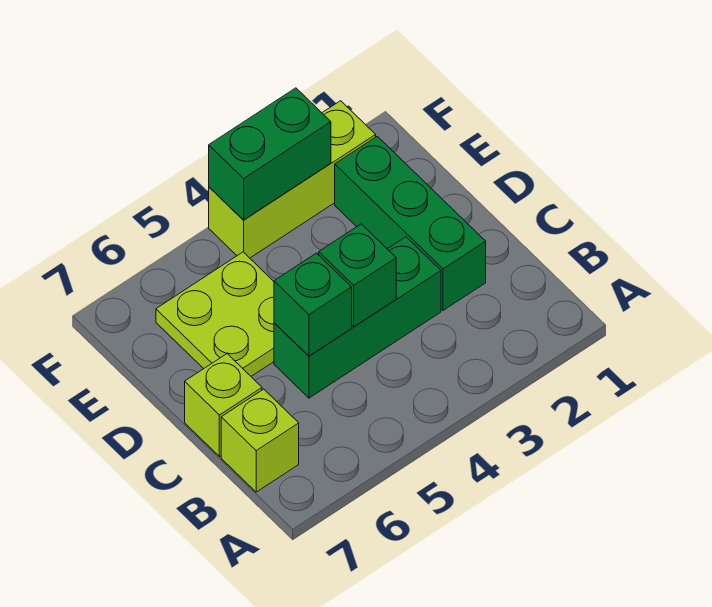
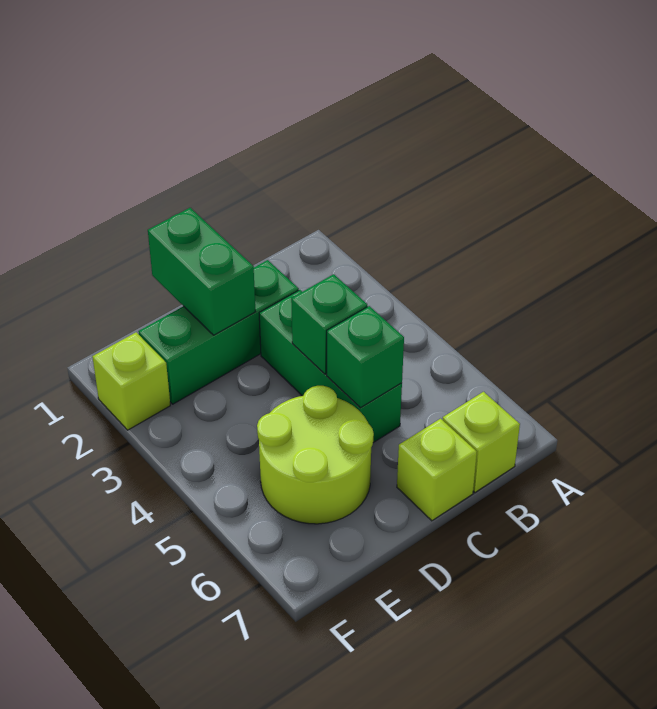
lime 2x2 plate [156,252,274,376] -> lime 2x2 round brick [257,386,374,524]
lime 1x3 brick [209,101,376,258] -> lime 1x1 brick [92,332,170,430]
green 1x2 brick [209,88,331,220] -> green 1x2 brick moved to [148,208,255,335]

